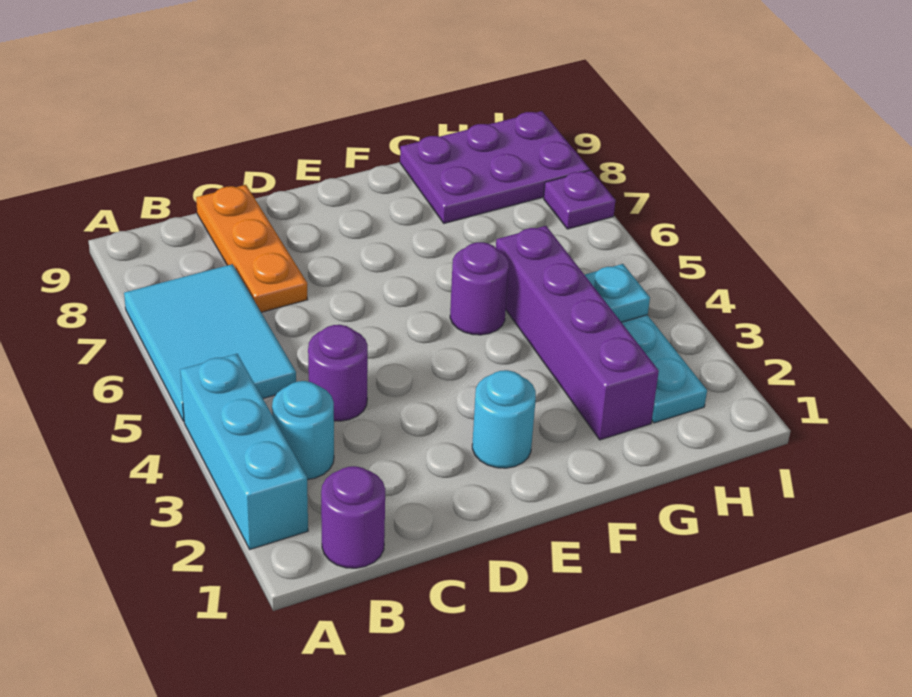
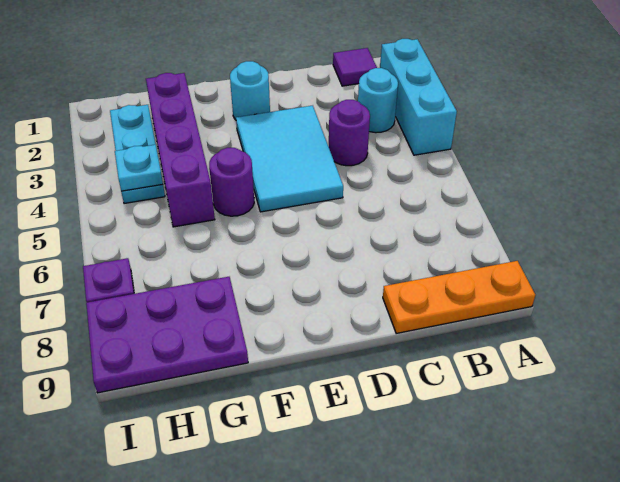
cyan 2x3 tile [124,264,296,421] -> cyan 2x3 tile moved to [236,106,343,212]
purple 1x1 round brick [321,466,385,568] -> purple 1x1 tile [333,48,377,86]
orange 1x3 plate [196,185,307,312] -> orange 1x3 plate turned to [383,261,535,333]

